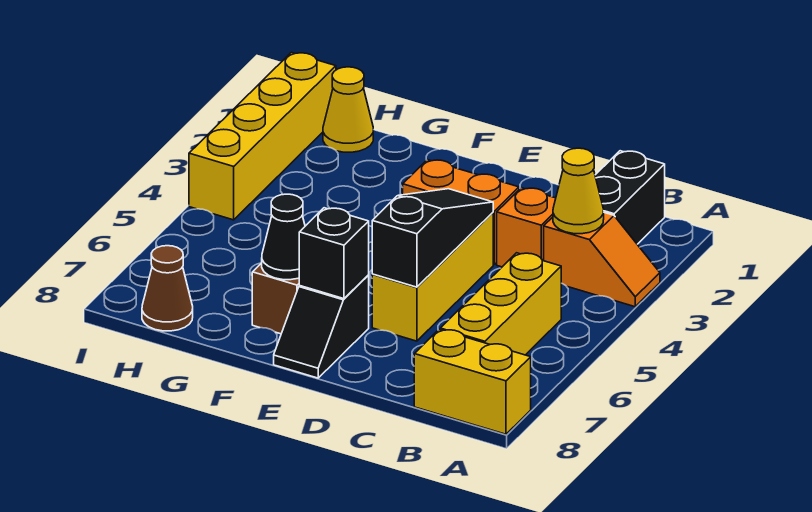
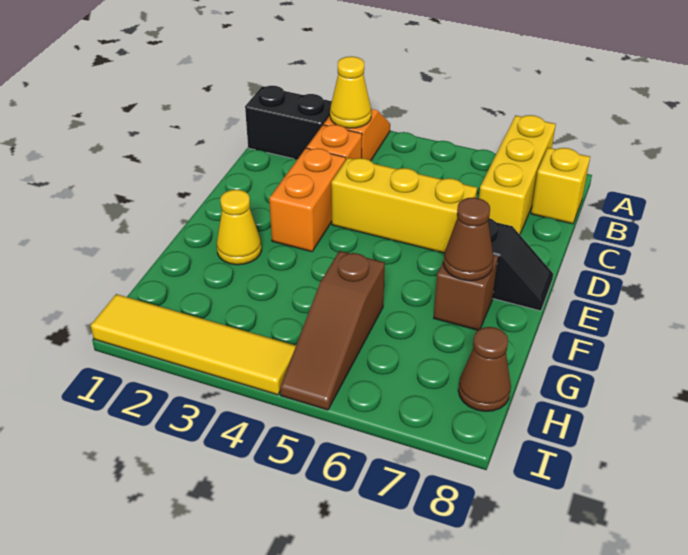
yellow 1x2 brick [414,329,531,434] -> yellow 1x1 brick [531,148,590,224]
yellow 1x3 brick [440,253,561,355] -> yellow 1x3 brick turned to [479,115,556,234]
black 1x3 slope [372,189,493,287] -> none
black 1x1 brick [299,208,369,299] -> none
black 1x1 cone [262,194,305,280] -> brown 1x1 cone [443,197,494,281]
none -> brown 1x3 slope [280,251,385,410]
yellow 1x1 cone [323,67,373,152] -> yellow 1x1 cone moved to [217,190,262,265]
yellow 1x4 brick [189,52,336,220] -> yellow 1x4 tile [91,294,296,395]

